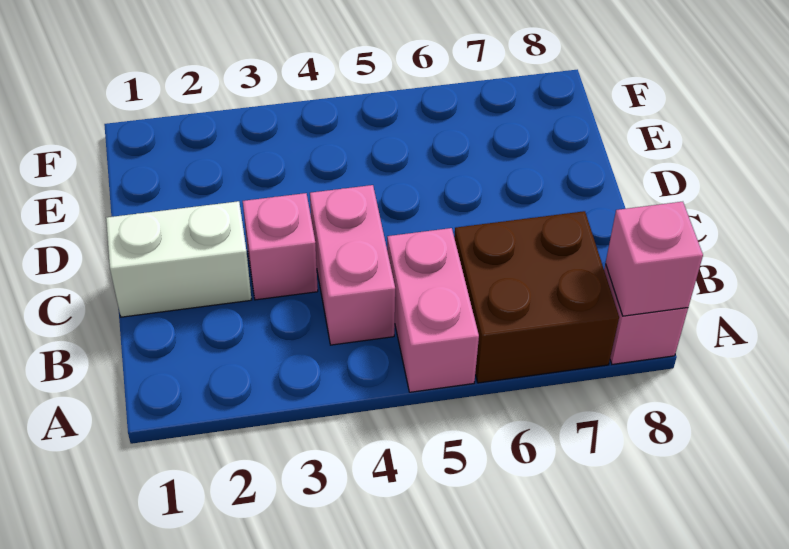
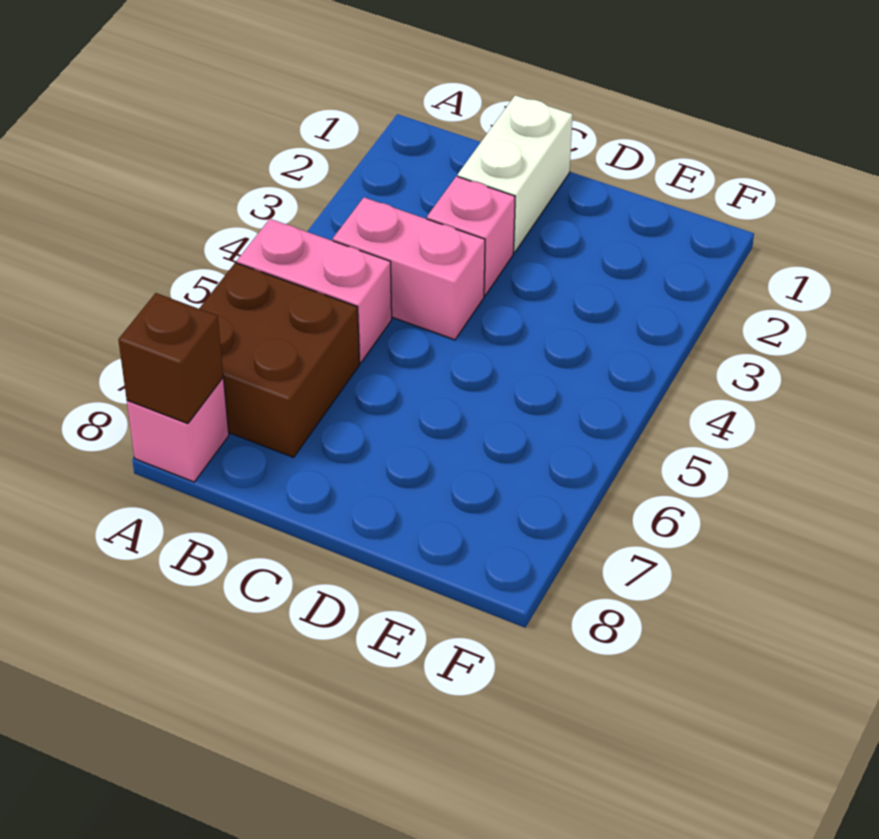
pink 1x1 brick [606,202,703,316] -> brown 1x1 brick [118,293,223,424]

